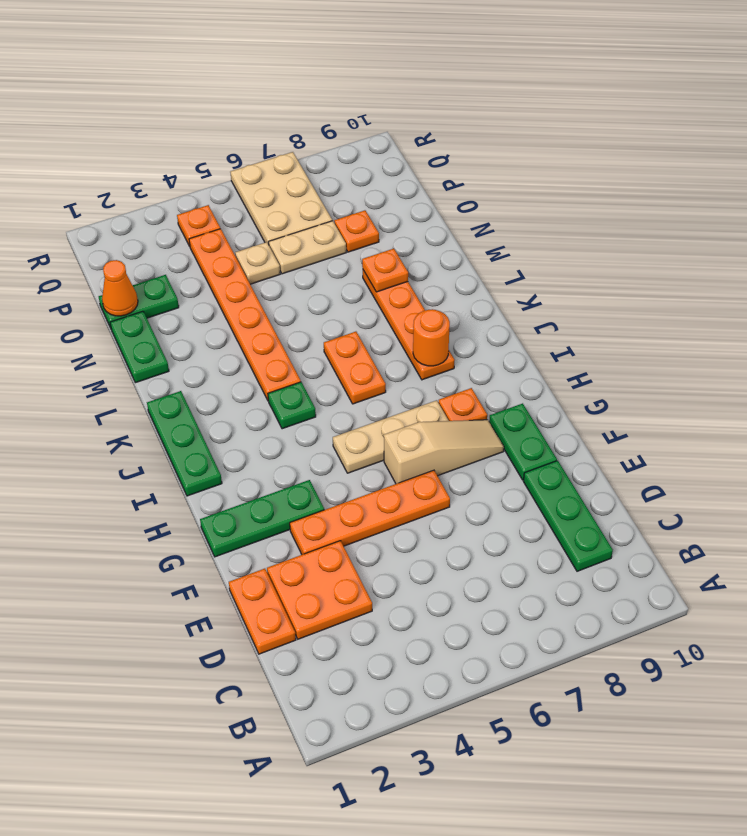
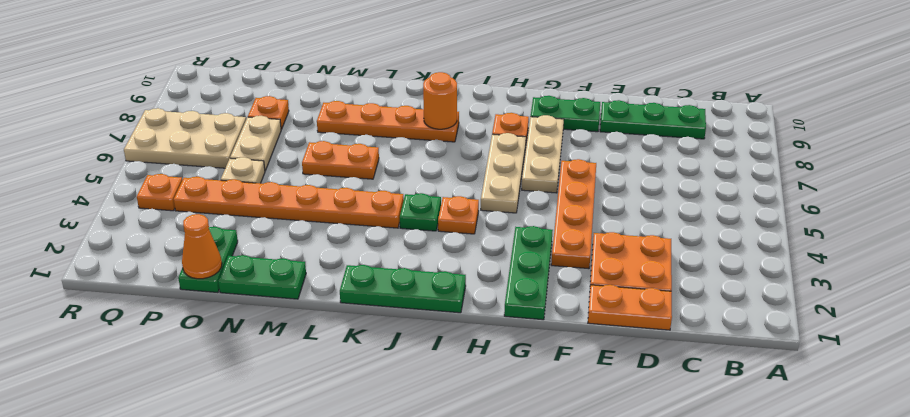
tan 1x3 slope [384,420,504,484] -> tan 1x3 plate [522,115,564,193]
orange 1x2 plate [324,332,386,404] -> orange 1x2 plate moved to [302,141,379,179]
orange 1x1 plate [362,249,408,292] -> orange 1x1 plate moved to [438,196,479,234]

